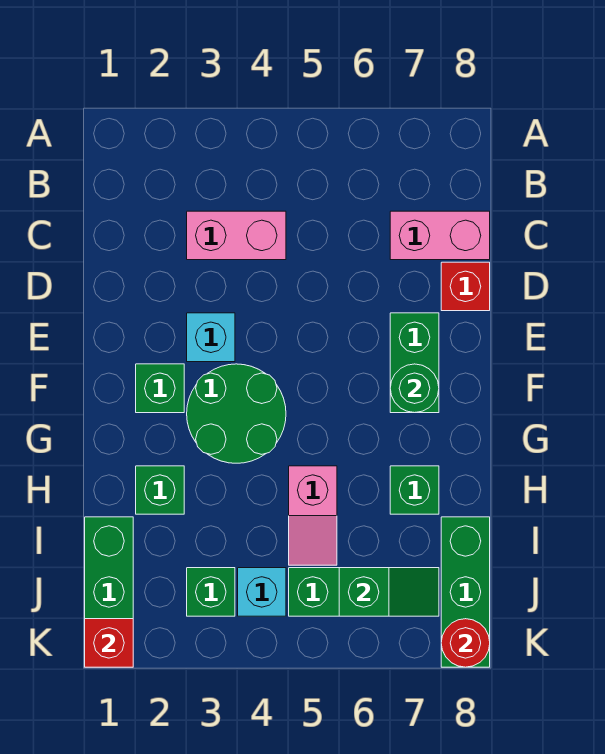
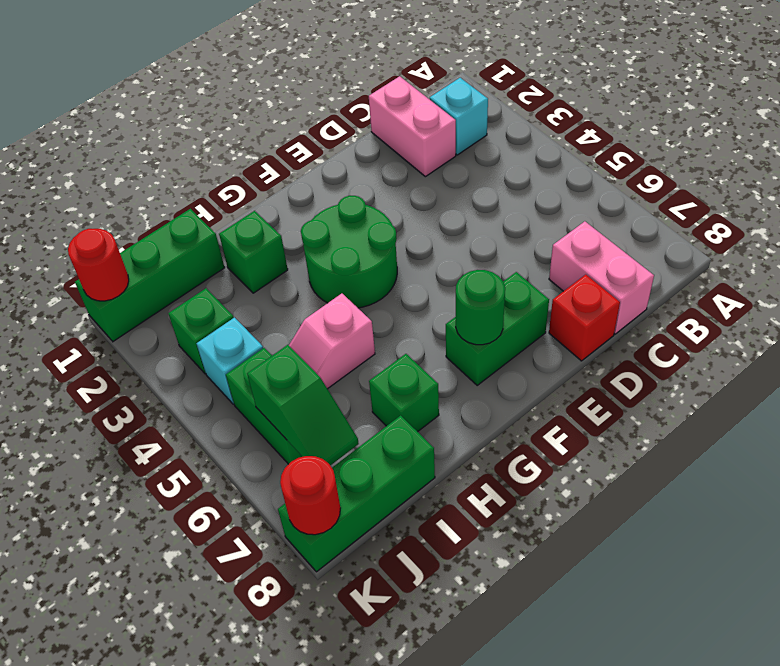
pink 1x2 brick [187,211,286,260] -> pink 1x2 brick moved to [369,76,456,177]
cyan 1x1 brick [187,313,235,362] -> cyan 1x1 brick moved to [430,78,488,155]
green 1x1 brick [136,364,184,413] -> none
red 1x1 brick [85,619,133,667] -> red 1x1 round brick [68,229,129,301]

